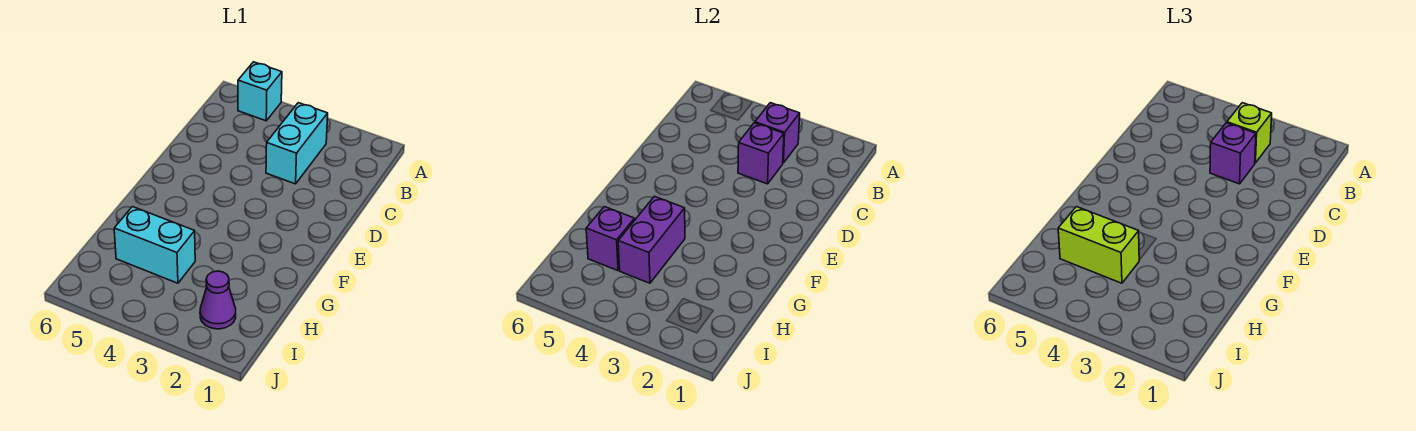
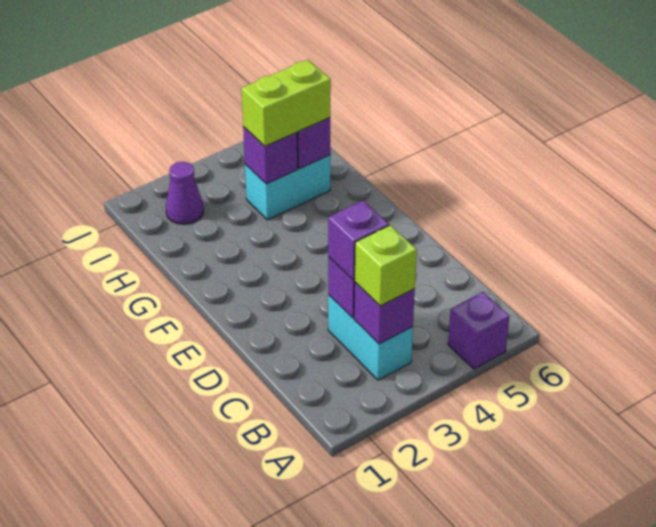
cyan 1x1 brick [238,62,282,121] -> purple 1x1 brick [448,292,509,369]
purple 1x2 brick [618,196,685,283] -> purple 1x1 brick [243,127,298,184]

